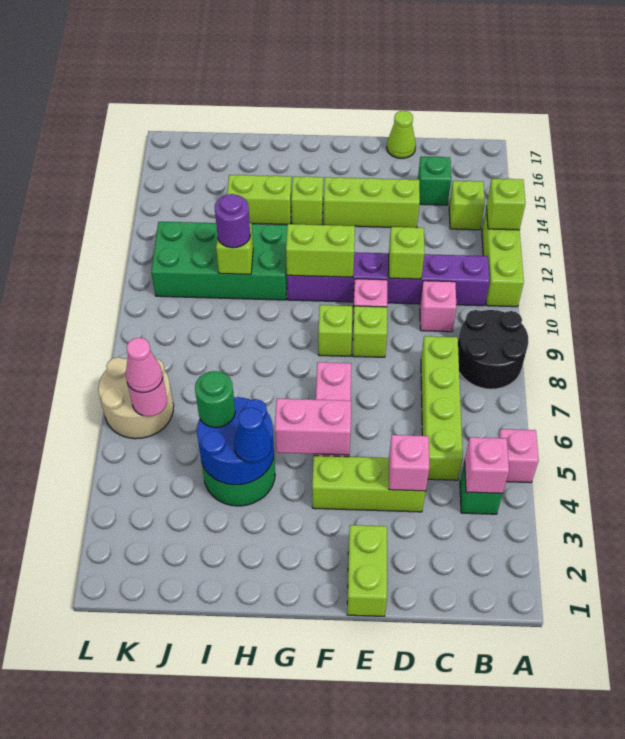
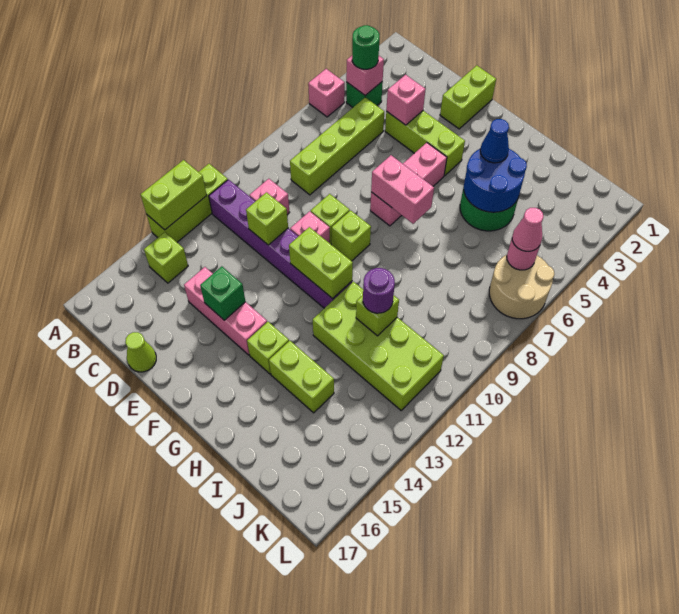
black 2x2 round brick [458,310,528,389] -> none
lime 1x1 brick [487,178,525,230] -> lime 1x2 brick [141,160,207,230]
green 1x1 brick [418,156,451,205] -> green 1x1 brick moved to [200,266,245,320]
lime 1x3 brick [324,177,420,228] -> pink 1x3 brick [184,267,267,355]
pink 1x2 brick [275,398,351,455] -> pink 1x2 brick moved to [371,155,434,224]
green 2x4 brick [151,222,287,300] -> lime 2x4 brick [313,282,444,410]
green 1x1 round brick [195,371,235,428] -> green 1x1 round brick moved to [352,25,379,69]

